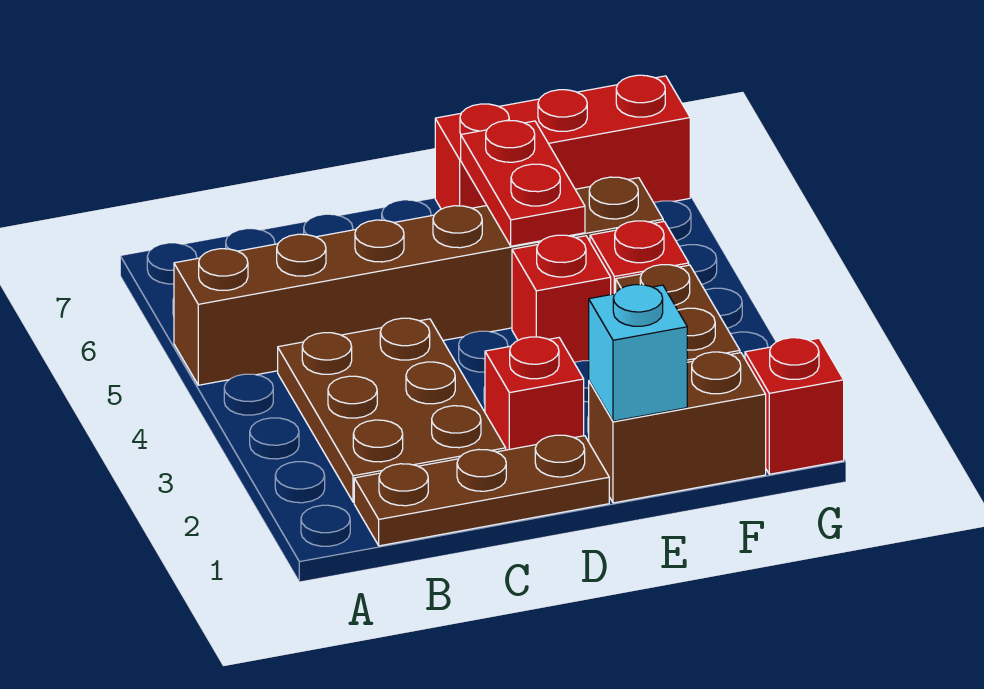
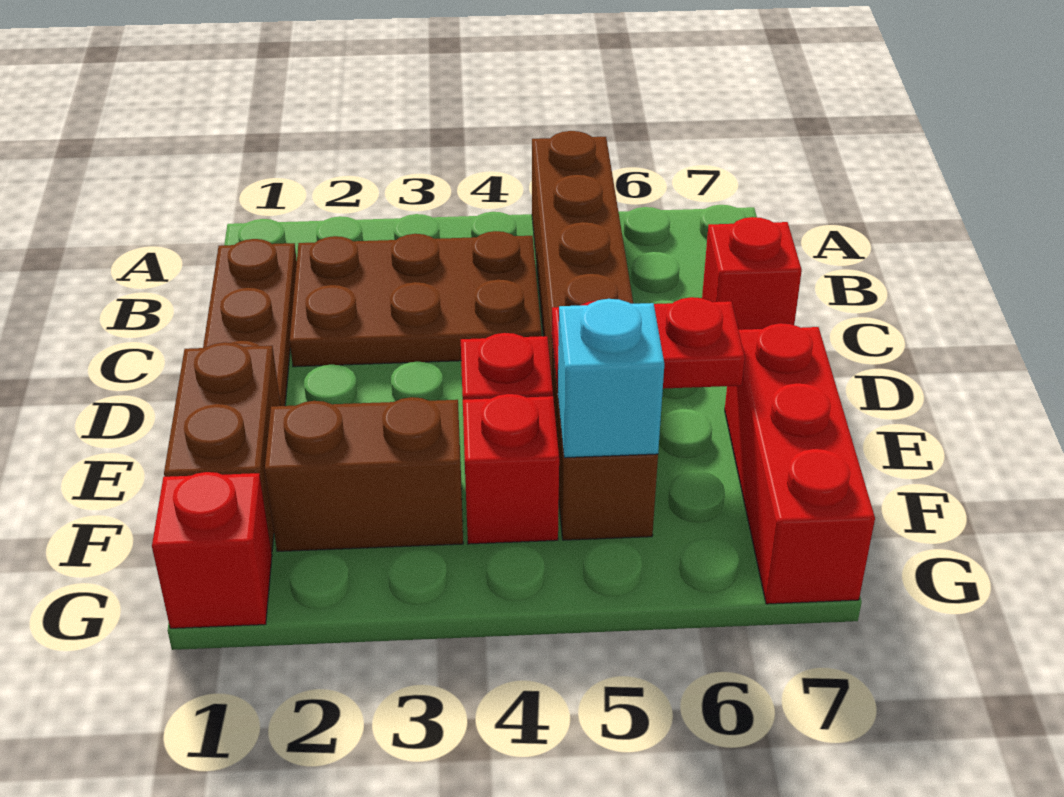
red 1x1 brick [485,337,584,450] -> red 1x1 brick moved to [702,217,802,330]
cyan 1x1 brick [589,285,687,421] -> cyan 1x1 brick moved to [558,299,664,458]

